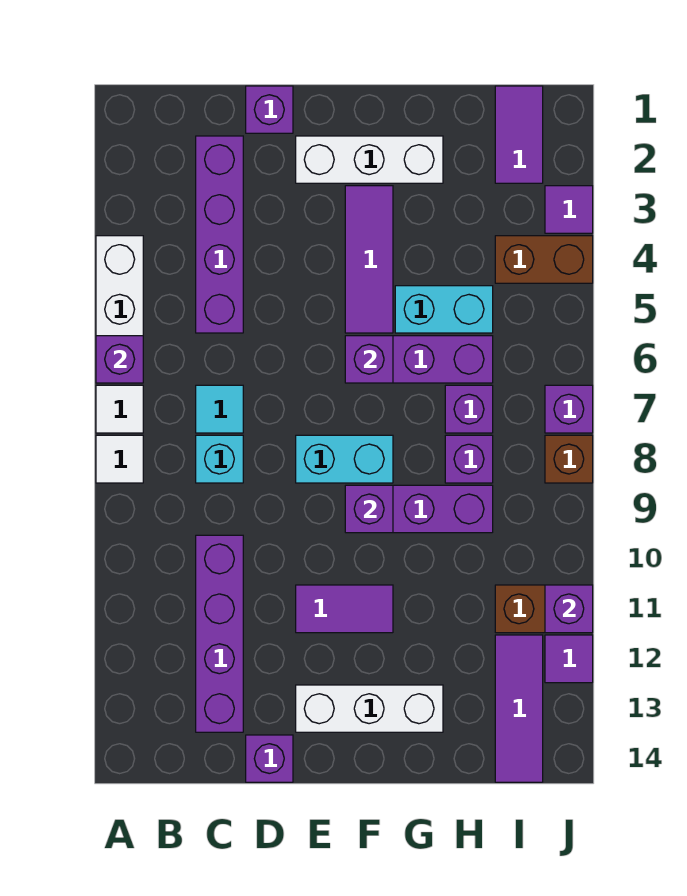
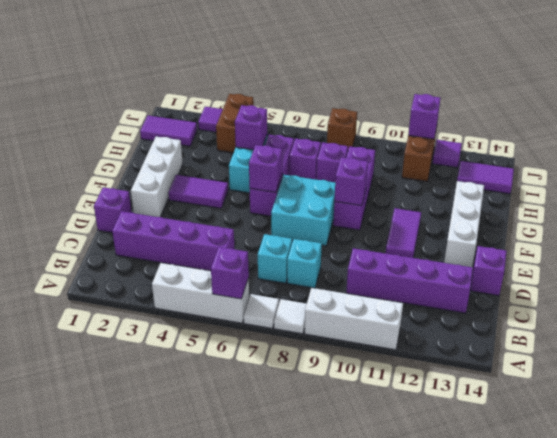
none -> white 1x3 brick [305,288,403,350]
cyan 1x1 tile [196,385,243,433] -> cyan 1x1 brick [258,234,292,283]
cyan 1x2 brick [296,435,393,483] -> cyan 2x2 brick [271,175,335,246]
purple 1x3 tile [345,186,393,333] -> purple 1x2 tile [168,175,228,208]
purple 1x3 tile [495,635,543,782] -> purple 1x2 tile [457,161,514,194]
purple 1x1 brick [545,385,593,433] -> purple 1x1 brick moved to [235,105,267,150]

